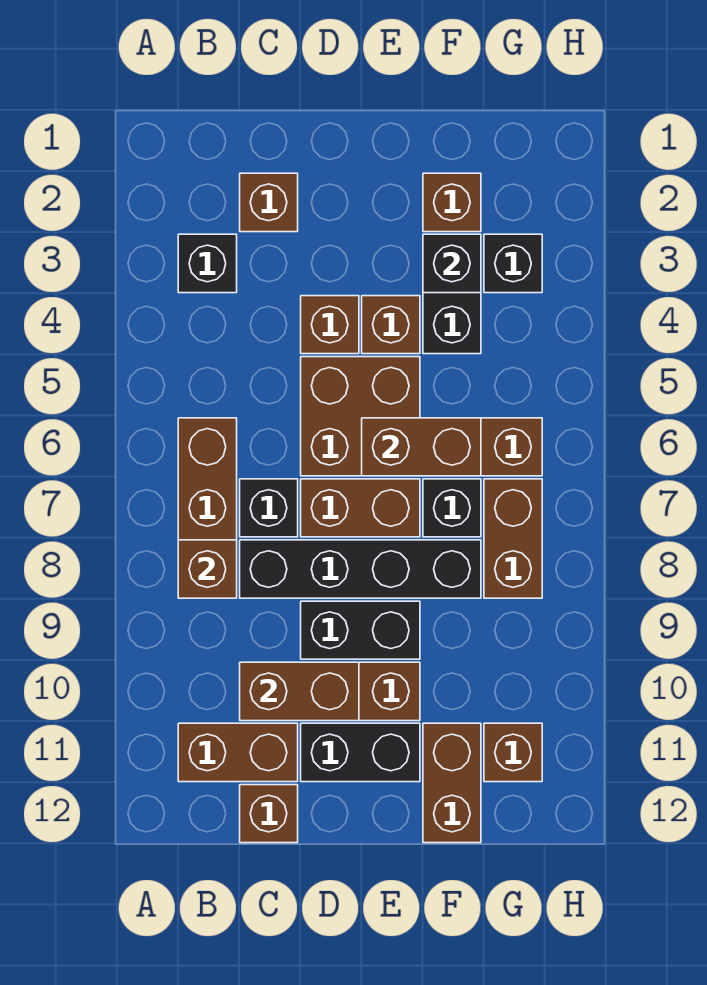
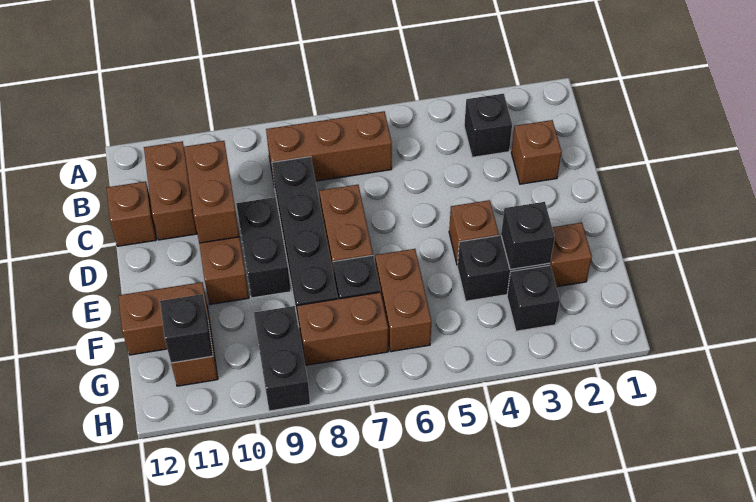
brown 1x1 brick [178,540,237,598] -> none
black 1x1 brick [240,479,298,537] -> black 1x1 brick moved to [160,294,213,363]
brown 1x1 brick [301,296,359,354] -> none
brown 2x2 brick [301,357,420,476] -> none
black 1x2 brick [301,723,420,782] -> black 1x2 brick moved to [254,306,310,411]
brown 1x2 brick [362,418,481,476] -> none

